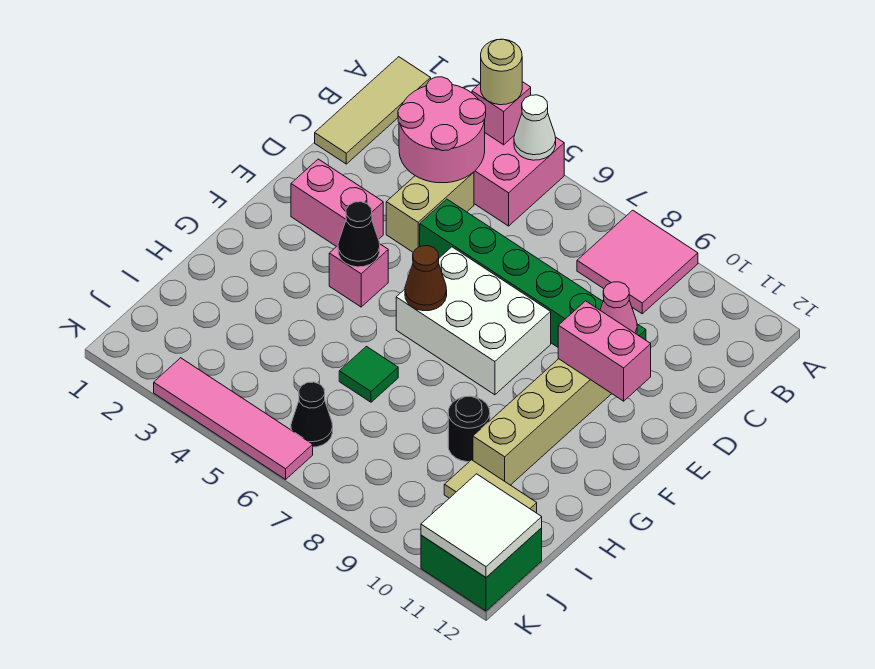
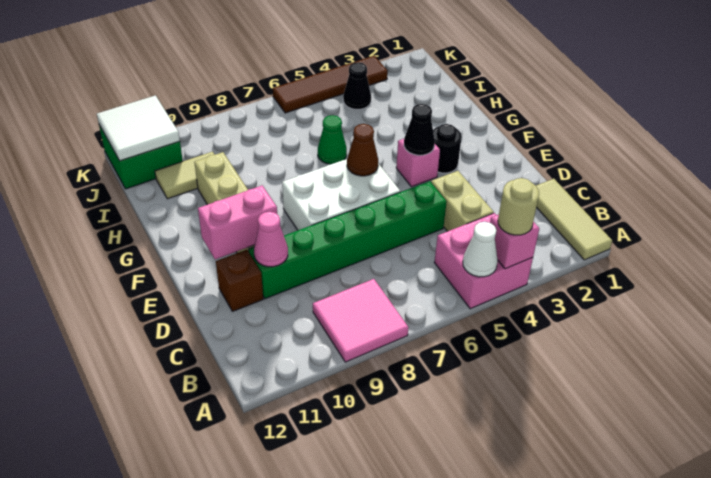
pink 2x2 round brick [398,77,486,183] -> none
none -> brown 1x1 brick [216,250,263,311]
pink 1x2 brick [291,159,383,247] -> none
green 1x1 tile [339,347,398,402] -> green 1x1 cone [318,115,347,164]
black 1x1 round brick [448,396,490,462] -> black 1x1 round brick moved to [433,124,462,173]
black 1x1 cone [291,382,333,447] -> black 1x1 cone moved to [343,62,371,109]
pink 1x4 tile [154,358,313,479] -> brown 1x4 tile [273,56,388,113]

